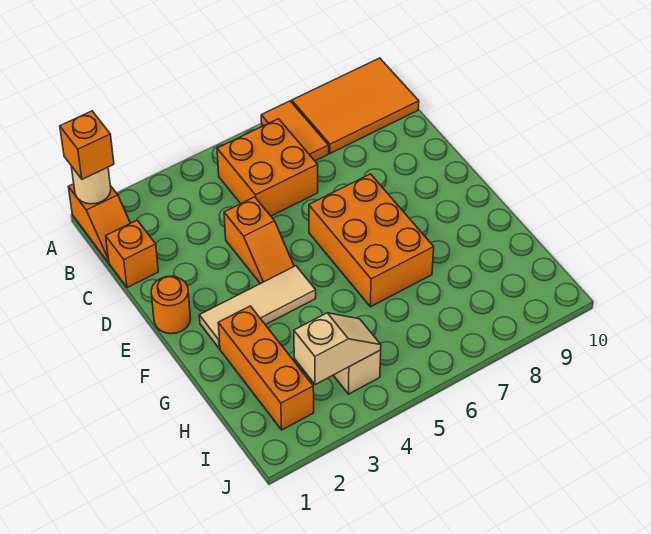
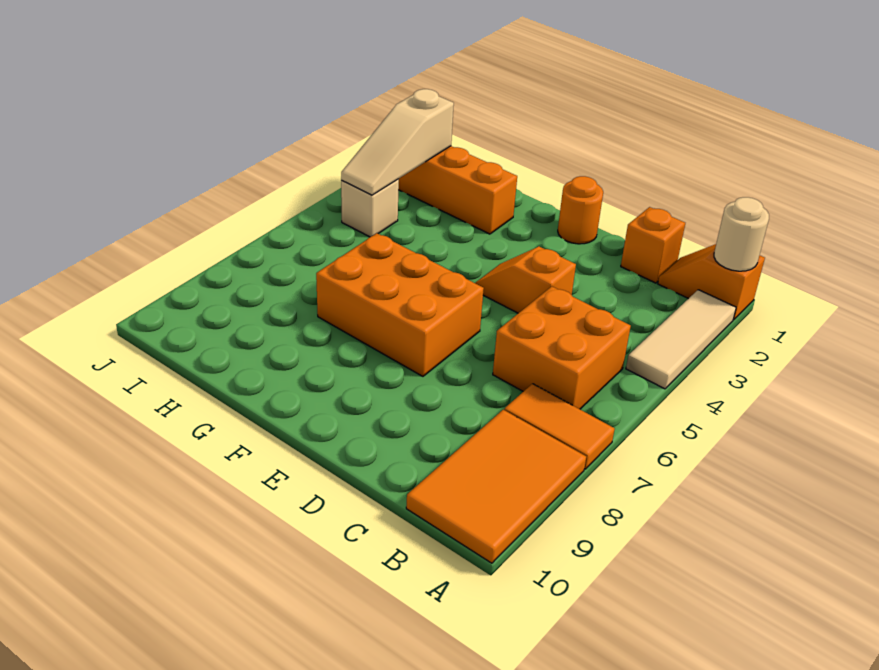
orange 1x1 brick [60,111,114,179] -> none
tan 1x3 tile [199,266,316,348] -> tan 1x3 tile moved to [626,290,736,389]
tan 1x2 slope [294,313,381,385] -> tan 1x3 slope [341,89,454,195]

